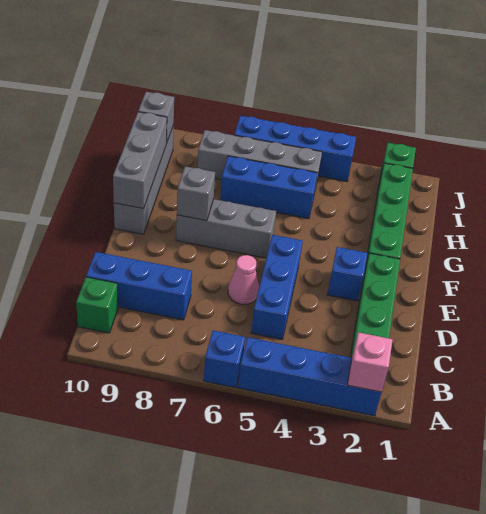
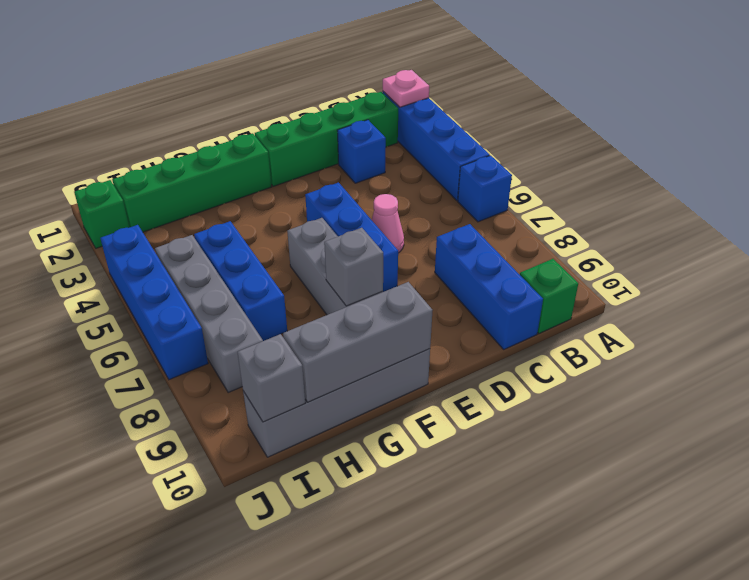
pink 1x1 brick [348,332,393,392] -> pink 1x1 plate [383,70,429,107]
blue 1x3 brick [251,235,303,339] -> blue 1x3 brick turned to [305,183,398,292]
blue 1x1 brick [328,247,368,301] -> blue 1x1 brick moved to [337,120,386,183]

